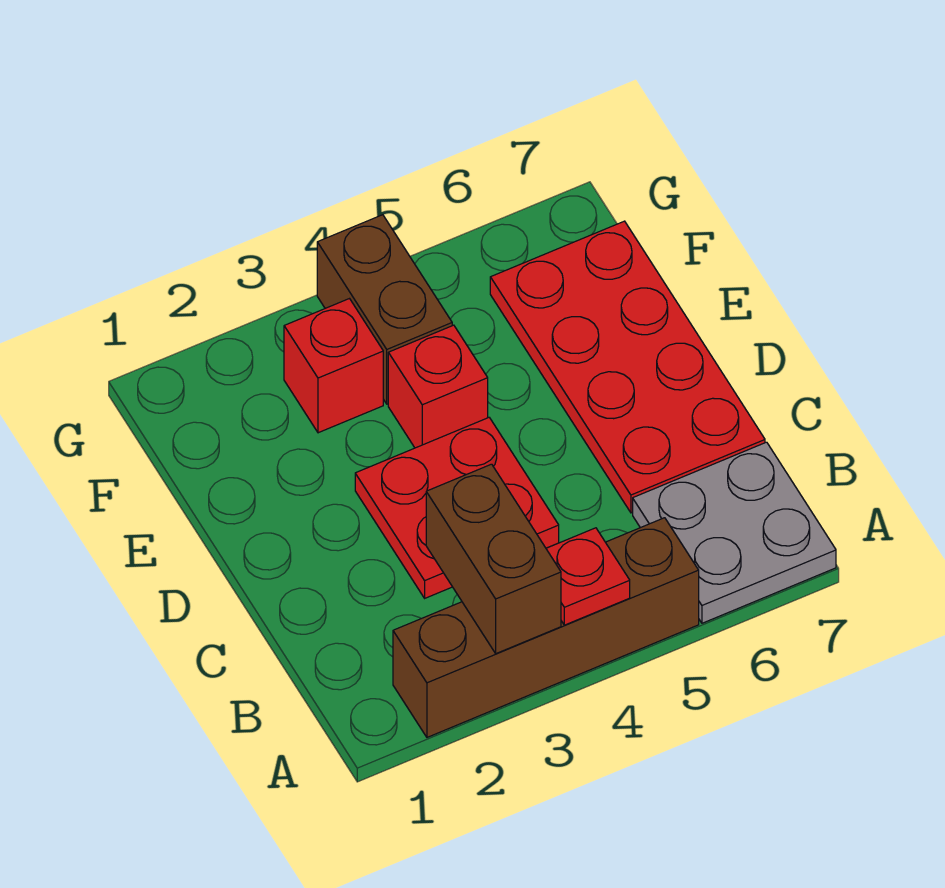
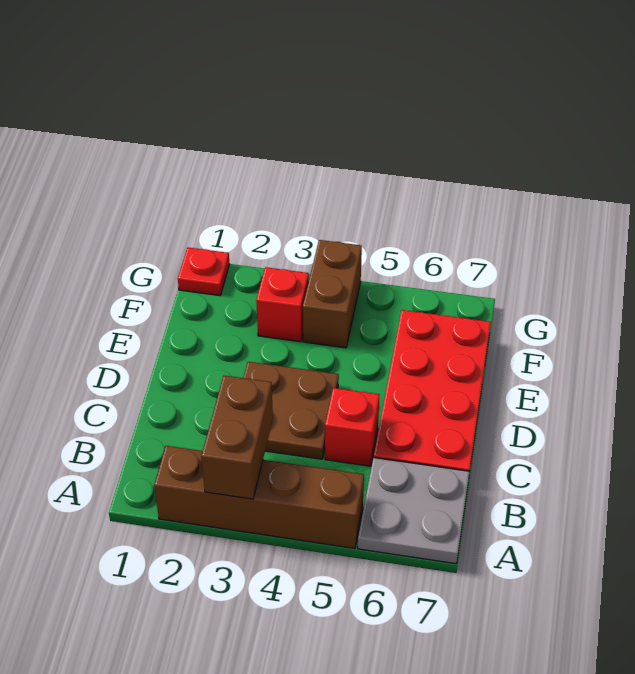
red 1x1 plate [546,528,630,625] -> red 1x1 plate moved to [178,248,230,295]
red 2x2 plate [355,418,559,598] -> brown 2x2 plate [243,362,339,459]
red 1x1 brick [388,325,488,448] -> red 1x1 brick moved to [325,388,380,466]

